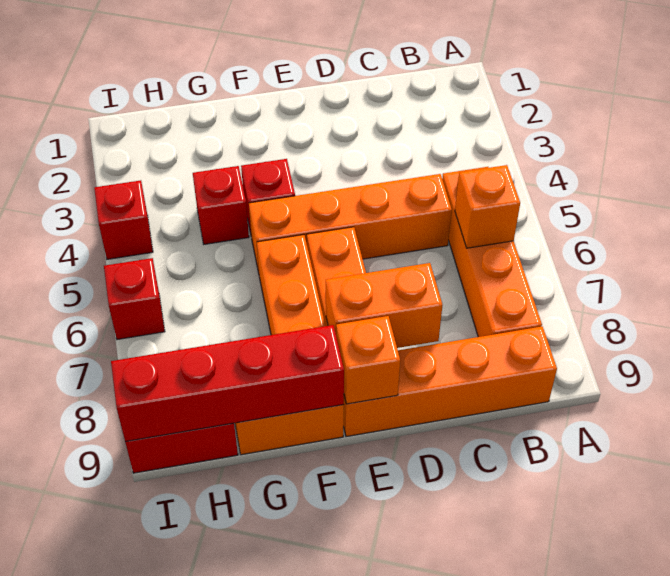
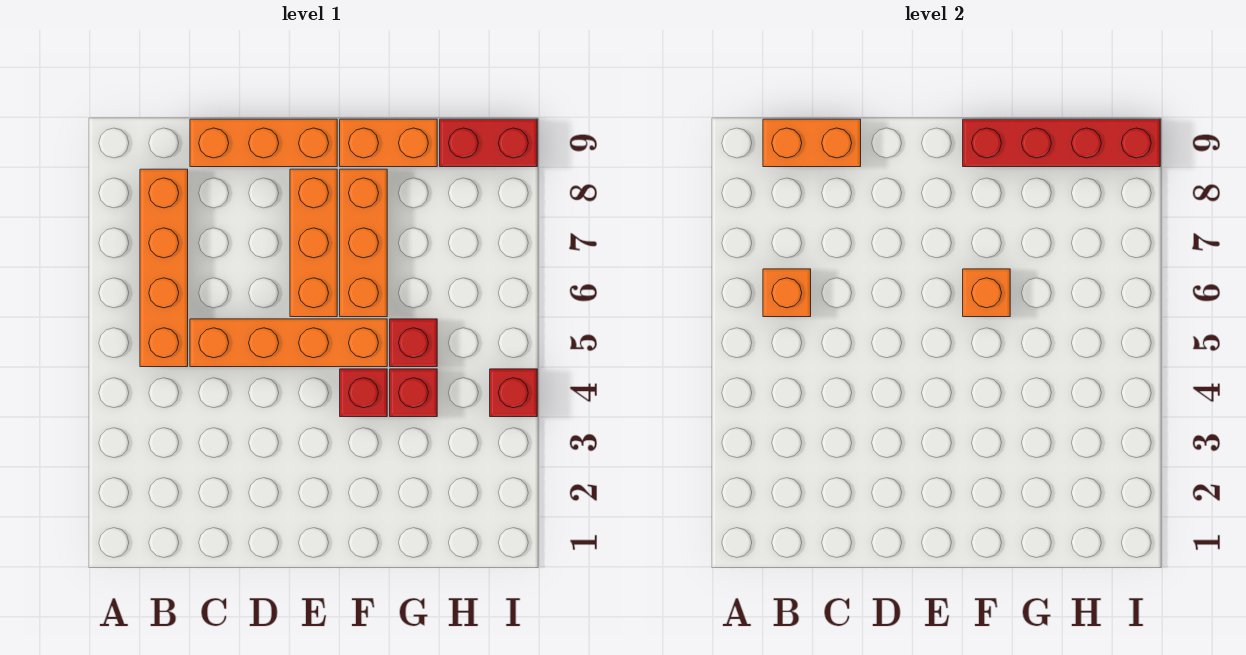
orange 1x4 brick [344,327,557,437] -> orange 1x3 brick [190,119,337,167]
orange 1x2 brick [326,263,442,348] -> orange 1x2 brick moved to [763,119,861,167]
orange 1x1 brick [336,316,400,404] -> orange 1x1 brick moved to [963,269,1010,317]
red 1x1 brick [104,258,165,339] -> red 1x1 brick moved to [390,319,437,367]

